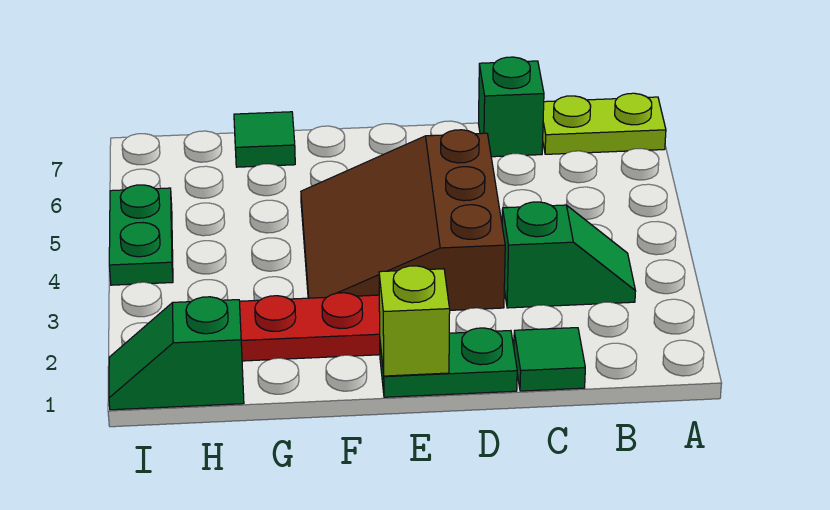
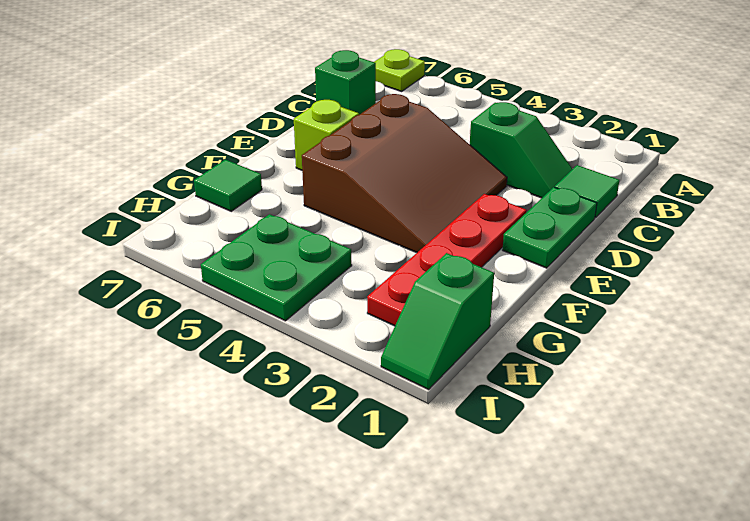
lime 1x2 plate [543,93,666,154] -> lime 1x1 plate [375,49,425,92]
green 1x2 slope [502,202,636,308] -> green 1x2 slope turned to [470,102,572,198]
brown 3x3 slope [301,130,505,310] -> brown 3x3 slope turned to [302,94,507,253]
lime 1x1 brick [379,266,450,376] -> lime 1x1 brick moved to [294,100,359,170]
green 1x2 plate [109,185,173,285] -> green 2x2 plate [201,214,352,321]

